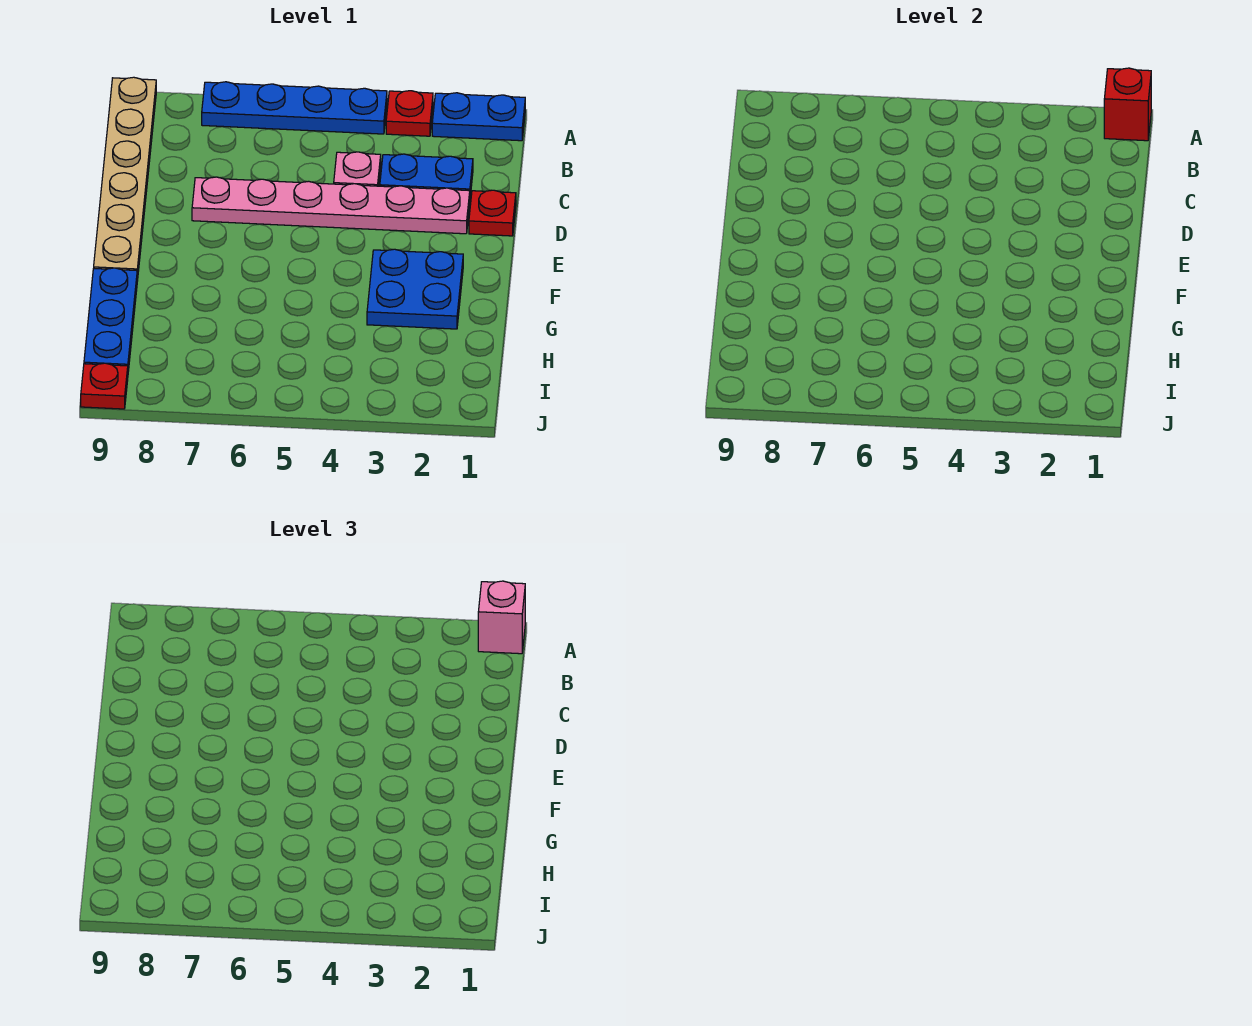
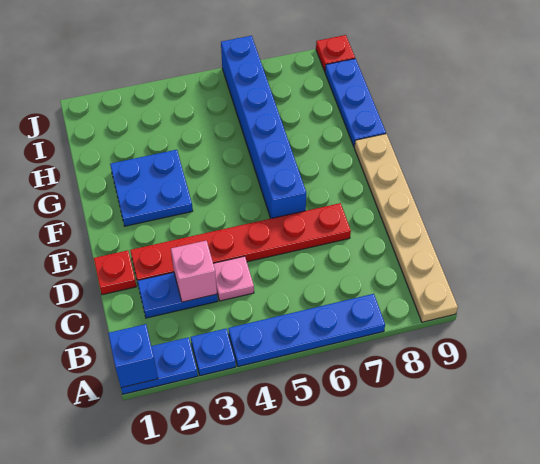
red 1x1 brick [1104,68,1151,141] -> blue 1x1 brick [108,324,158,388]
pink 1x1 brick [478,581,525,654] -> pink 1x1 brick moved to [171,241,217,302]
red 1x1 plate [386,91,433,136] -> blue 1x1 plate [191,329,236,376]
pink 1x6 plate [192,177,470,234] -> red 1x6 plate [130,203,351,281]
none -> blue 1x6 brick [221,36,306,218]

